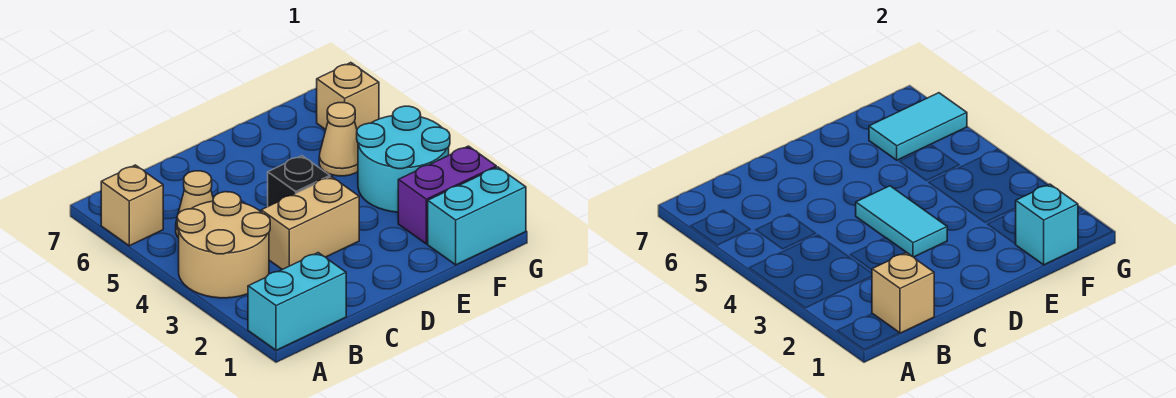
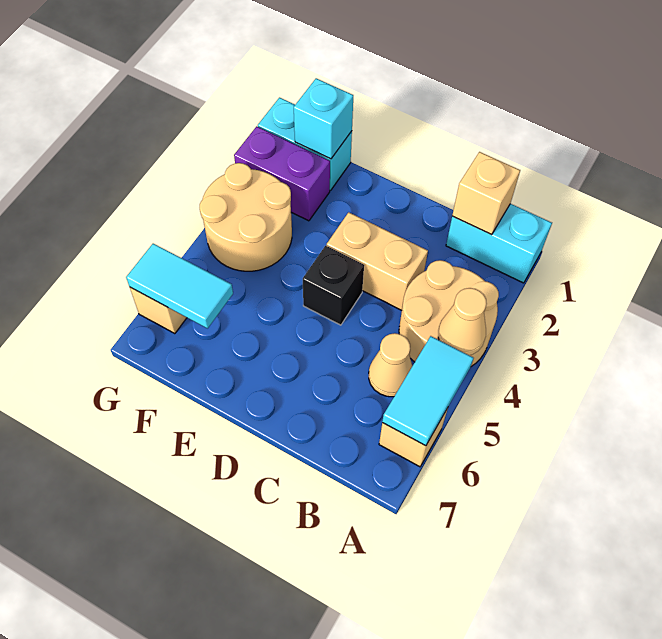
cyan 1x2 tile [856,186,947,257] -> cyan 1x2 tile moved to [382,336,473,446]
cyan 2x2 round brick [357,106,450,212] -> tan 2x2 round brick [200,163,292,271]
tan 1x1 cone [319,103,358,176] -> tan 1x1 cone moved to [438,288,487,355]

